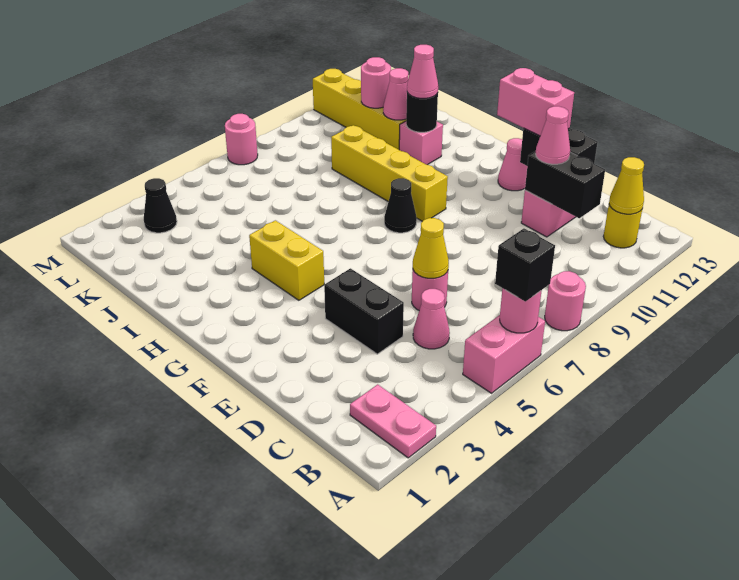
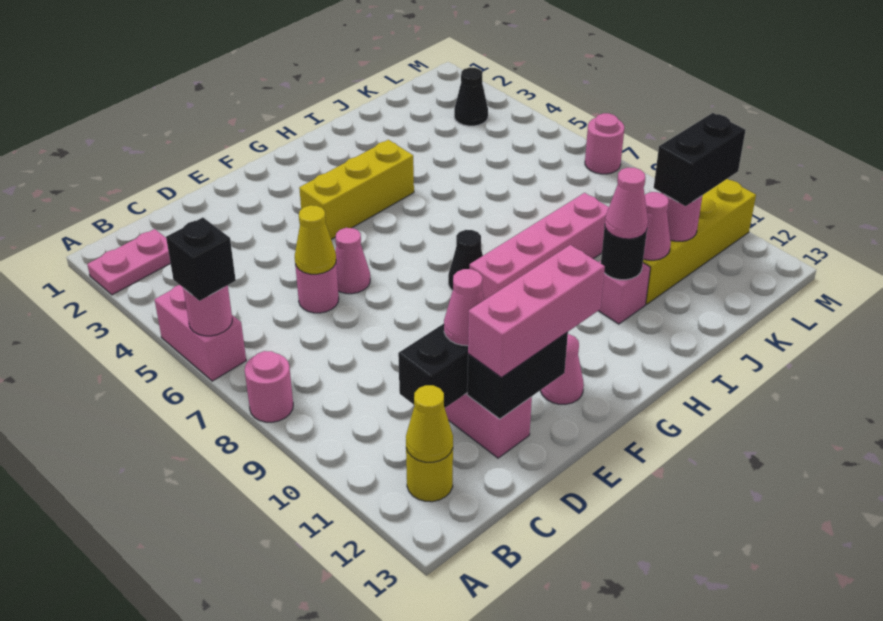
pink 1x1 cone [413,289,450,349] -> pink 1x1 cone moved to [335,228,370,294]
black 1x2 brick [324,268,404,354] -> black 1x2 brick moved to [654,113,745,206]
pink 1x2 brick [497,68,574,136] -> pink 1x3 brick [468,245,605,377]
yellow 1x2 brick [249,220,324,300] -> yellow 1x3 brick [299,140,414,239]
yellow 1x4 brick [331,125,448,221] -> pink 1x4 brick [470,193,609,300]

